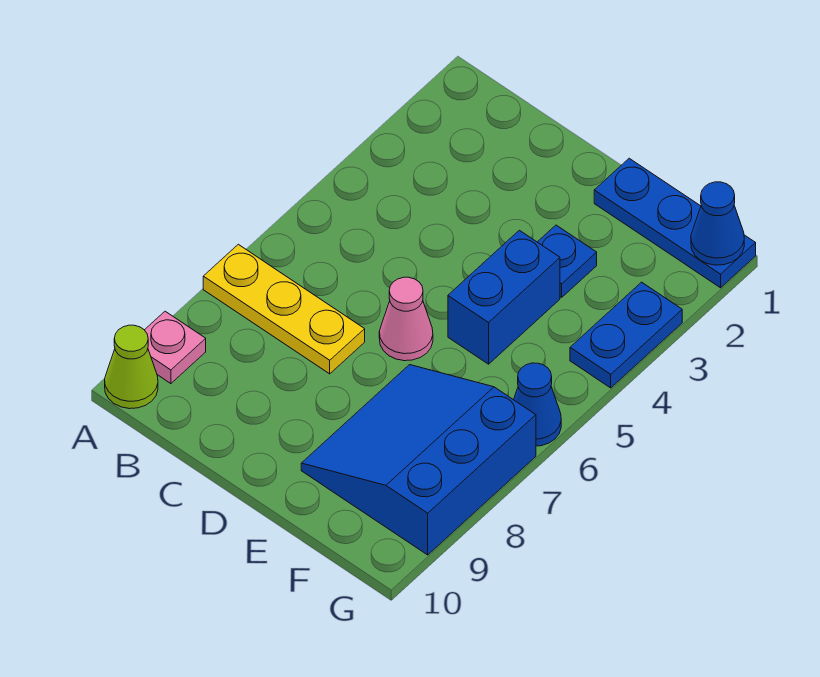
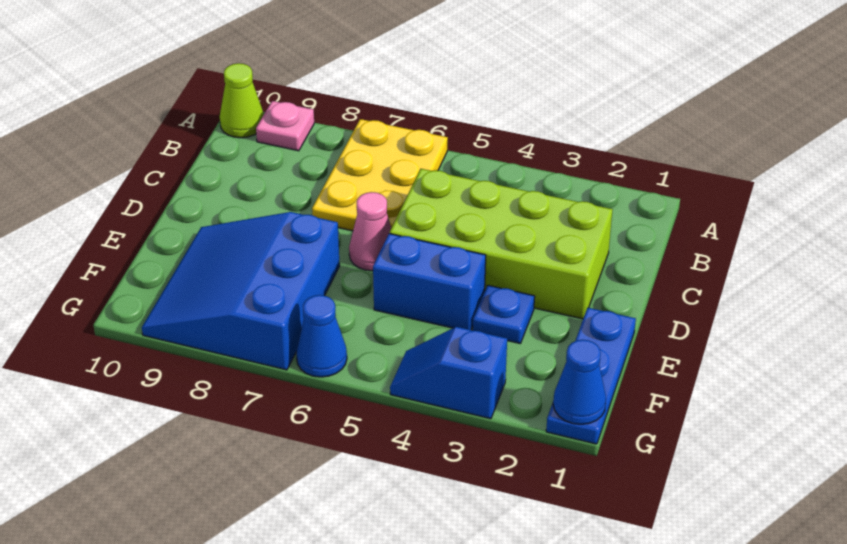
yellow 1x3 plate [203,244,365,374] -> yellow 2x3 plate [312,119,448,231]
none -> lime 2x4 brick [390,169,613,319]
blue 3x3 slope [301,365,536,555] -> blue 3x3 slope turned to [142,212,340,370]
blue 1x2 plate [570,282,682,388] -> blue 1x2 slope [390,327,507,419]

